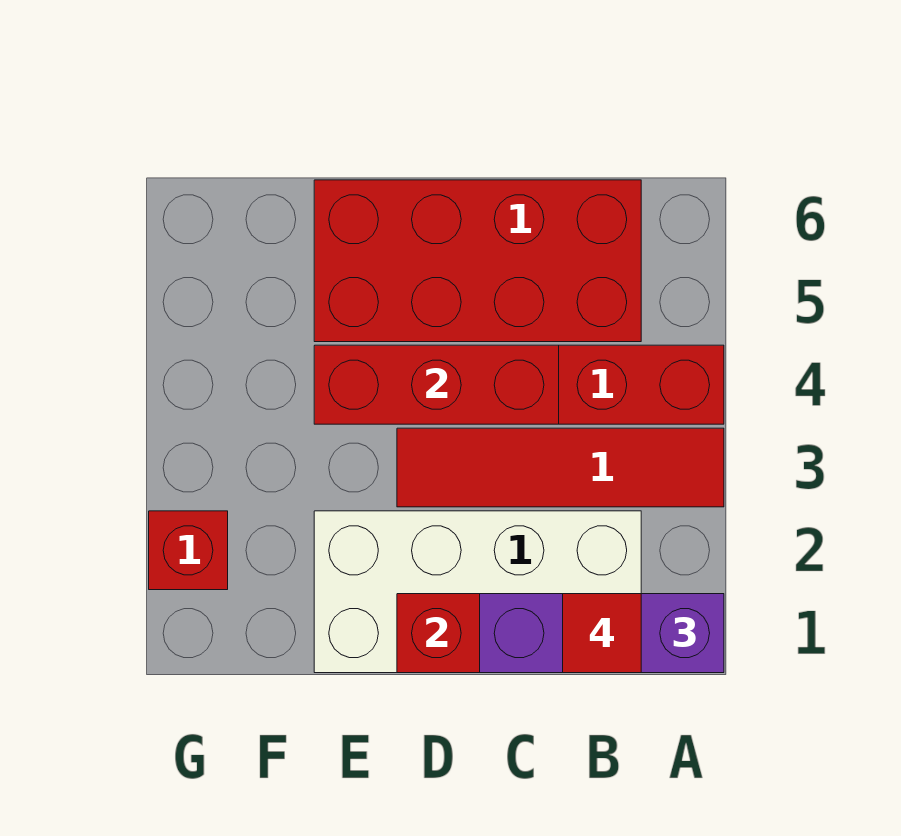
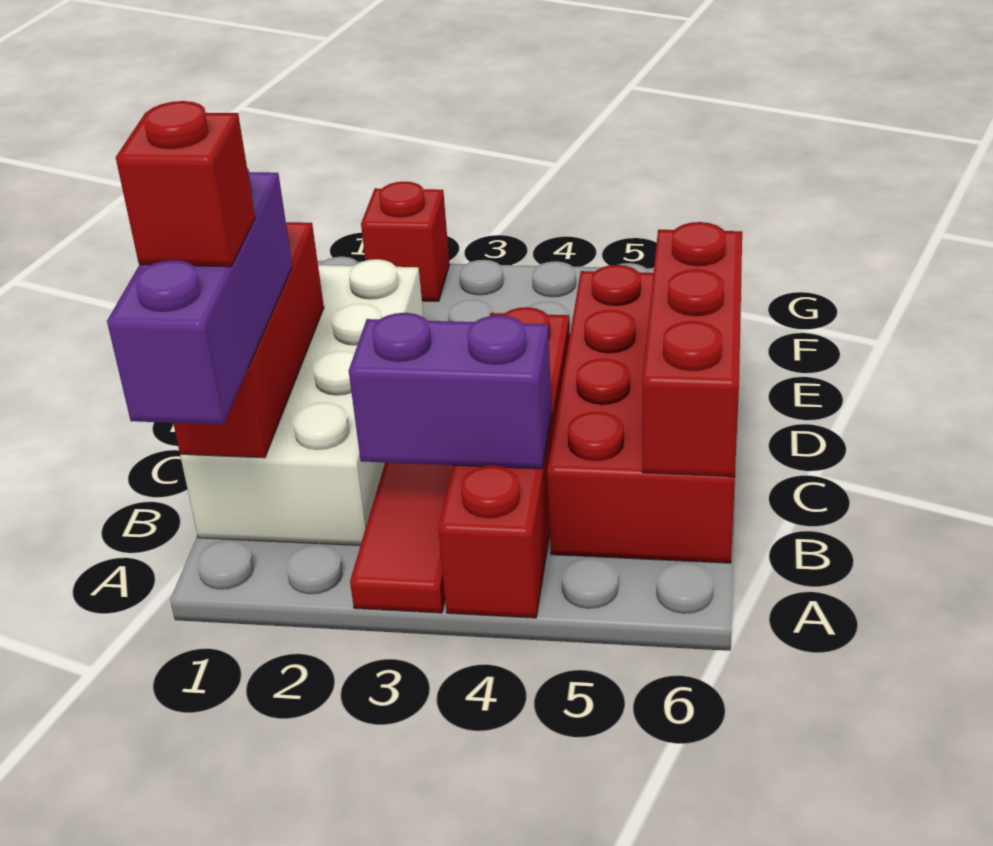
red 1x1 tile [563,594,641,673] -> red 1x1 brick [116,101,255,267]
none -> purple 1x2 brick [349,313,552,469]
red 1x3 brick [314,345,559,424] -> red 1x3 brick moved to [643,222,742,477]

